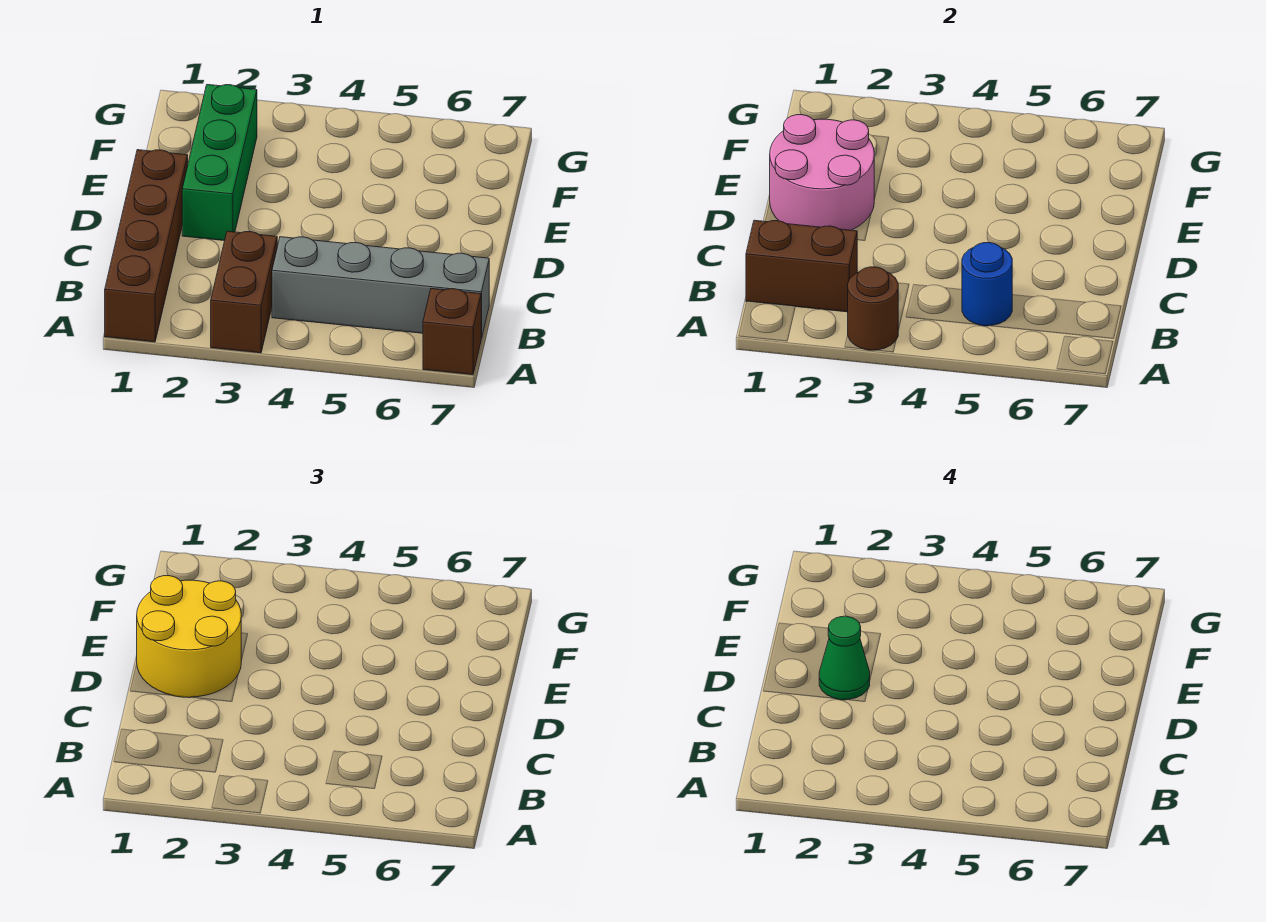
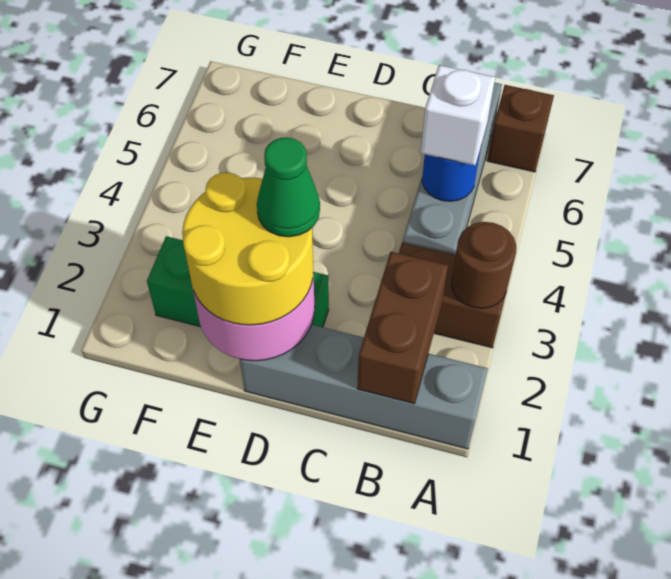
brown 1x4 brick [105,150,188,342] -> grey 1x4 brick [240,325,488,449]
none -> white 1x1 brick [421,65,495,165]

